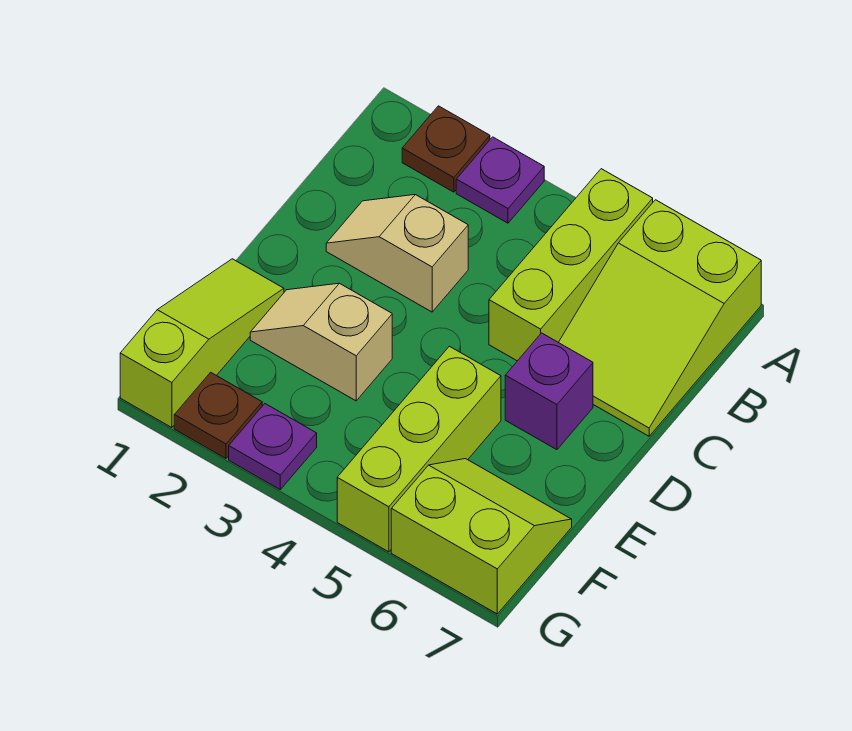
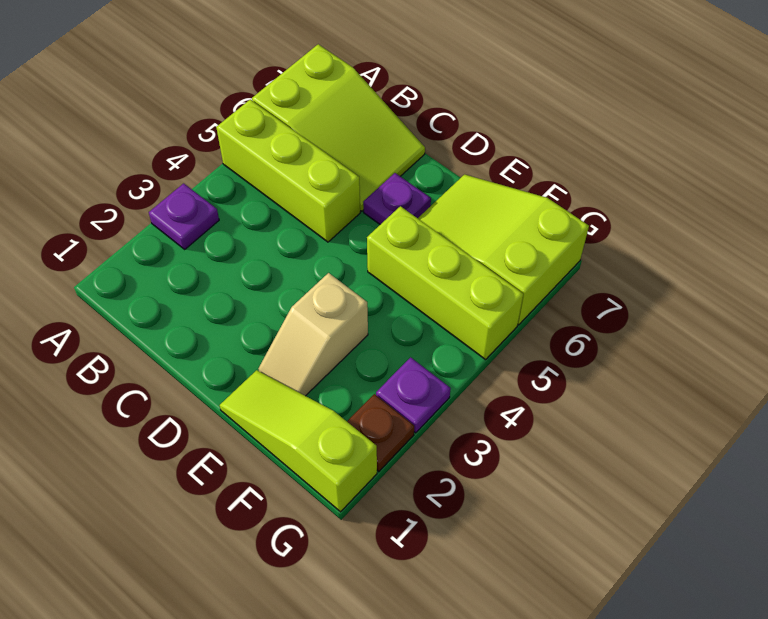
brown 1x1 plate [402,106,490,192] -> none
tan 1x2 slope [326,195,468,312] -> none
purple 1x1 brick [505,333,593,450] -> purple 1x1 plate [363,173,431,225]
lime 2x2 slope [391,459,572,614] -> lime 2x3 slope [418,174,589,325]

